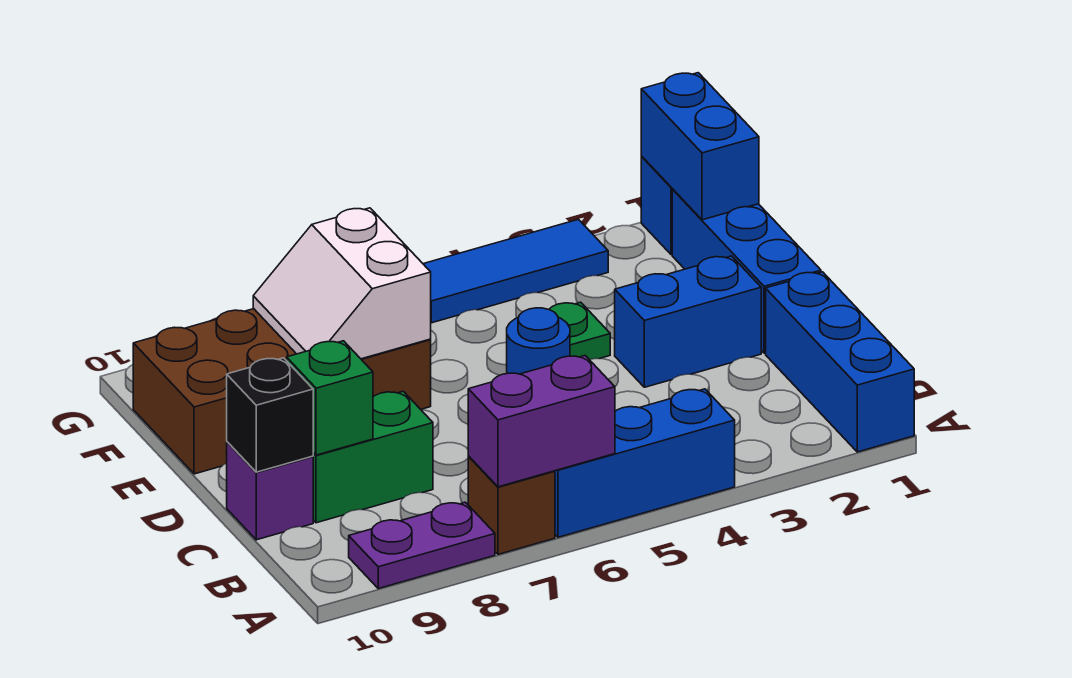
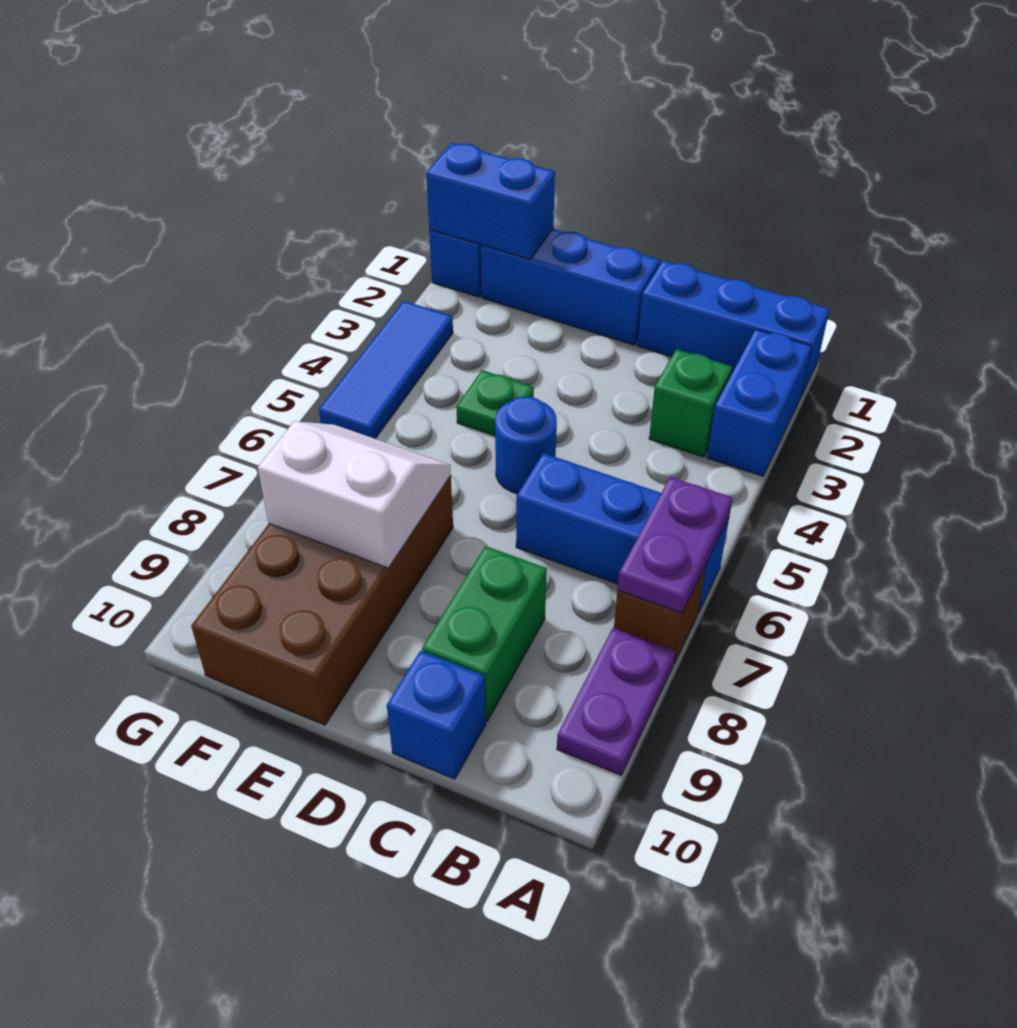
blue 1x3 brick [555,389,735,537] -> blue 1x3 brick turned to [516,453,729,613]
purple 1x2 brick [468,356,615,487] -> purple 1x2 plate [617,477,733,613]
green 1x1 brick [287,341,373,455] -> green 1x1 brick moved to [649,349,732,457]
purple 1x1 brick [227,442,313,540] -> blue 1x1 brick [387,651,486,779]
black 1x1 brick [227,358,313,472] -> none
blue 1x2 brick [615,256,761,387] -> blue 1x2 brick moved to [707,329,812,476]
white 2x2 slope [253,208,431,359] -> white 2x2 slope turned to [258,421,451,568]

